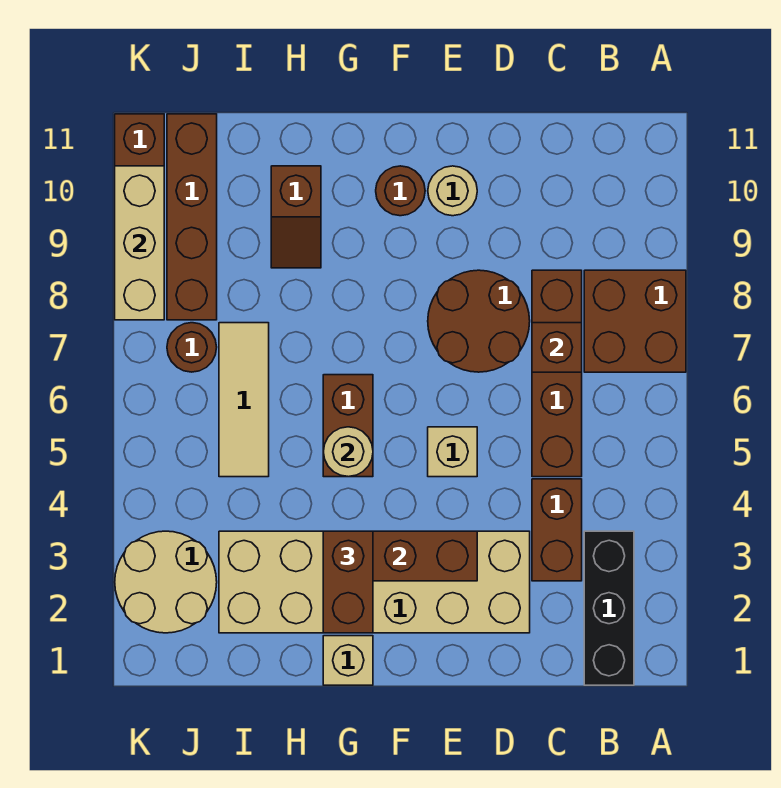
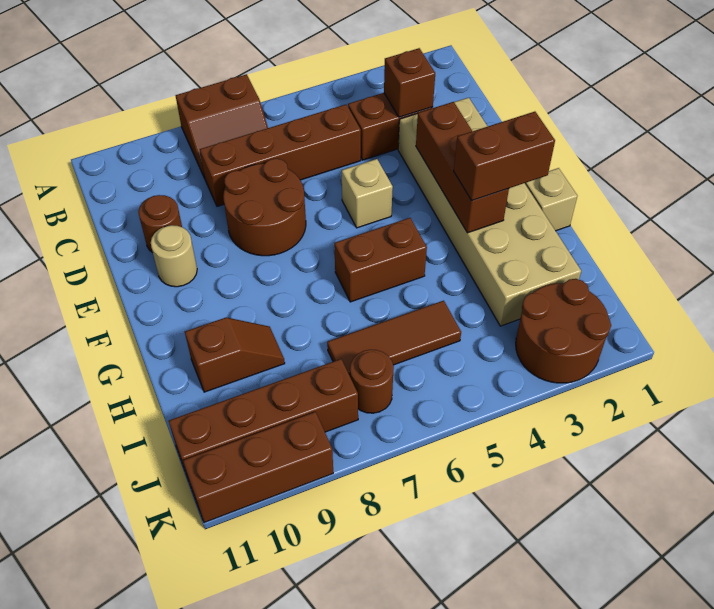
brown 2x2 brick [584,270,686,372] -> brown 2x2 slope [176,74,268,178]
black 1x3 brick [584,531,634,685] -> none
brown 1x1 brick [532,323,582,372] -> brown 1x1 brick moved to [384,48,435,117]
brown 1x1 round brick [376,166,425,216] -> brown 1x1 round brick moved to [139,195,182,253]
tan 1x1 round brick [323,427,373,477] -> none
tan 1x3 tile [219,323,269,477] -> brown 1x3 tile [327,301,461,376]
tan 2x2 round brick [115,531,217,633] -> brown 2x2 round brick [516,279,611,383]
tan 1x3 brick [115,166,164,320] -> none

